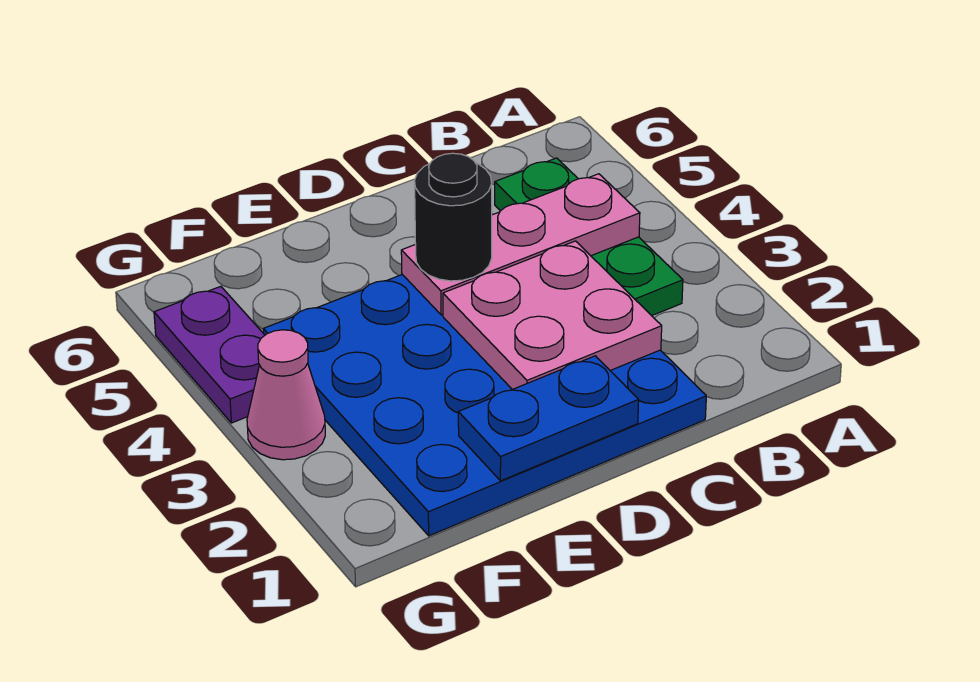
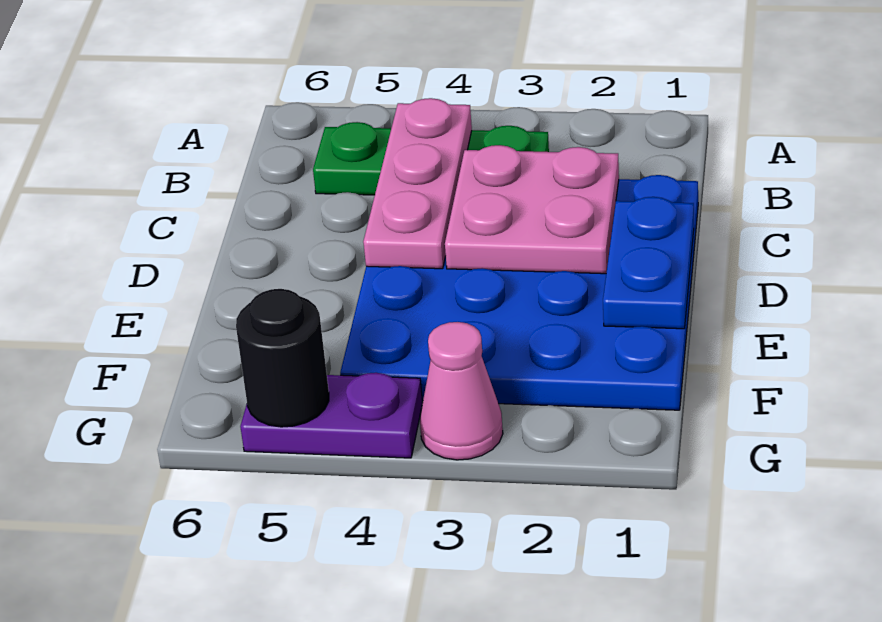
black 1x1 round brick [415,153,492,281] -> black 1x1 round brick moved to [236,289,329,427]

